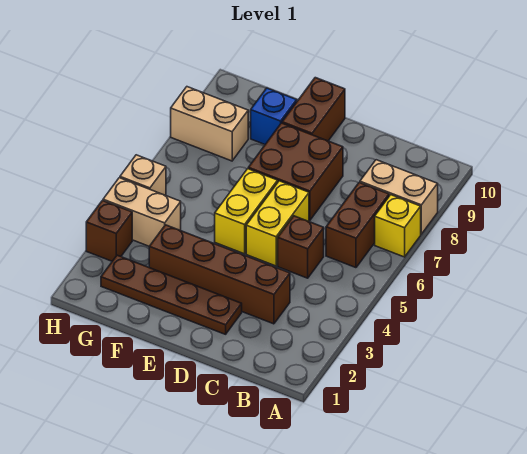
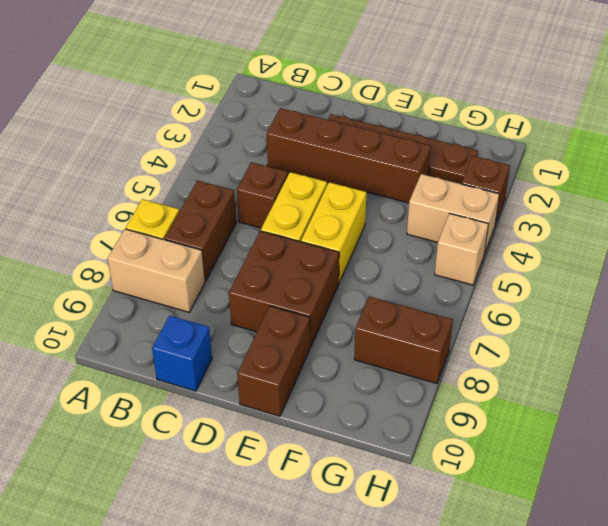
blue 1x1 brick [251,88,297,144] -> blue 1x1 brick moved to [152,316,212,391]
tan 1x2 brick [171,87,248,161] -> brown 1x2 brick [354,296,453,384]

